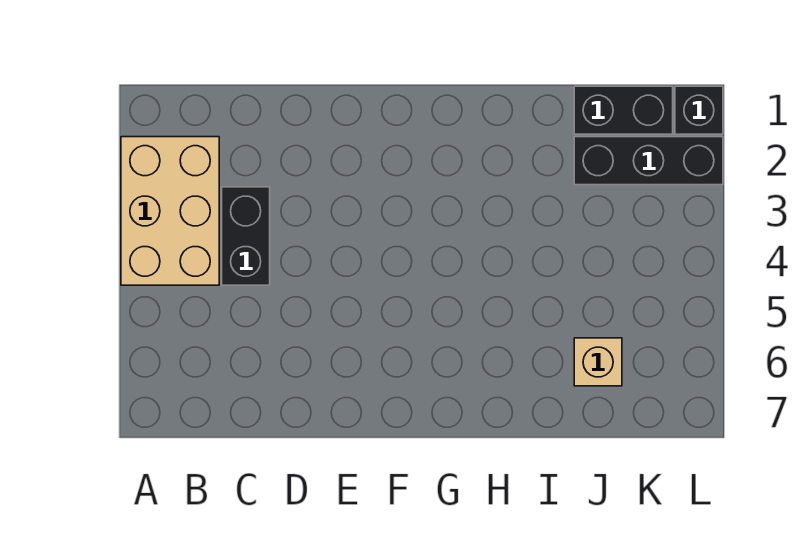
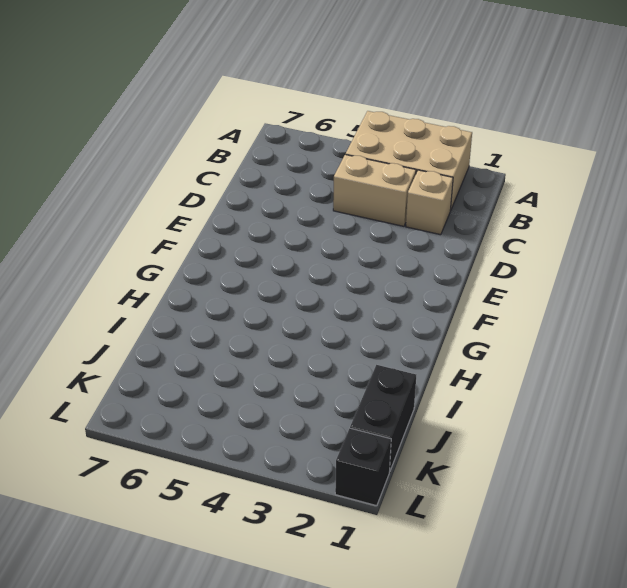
black 1x2 brick [222,187,270,285] -> tan 1x2 brick [333,155,416,226]
black 1x3 brick [574,137,723,185] -> none
tan 1x1 brick [574,338,622,386] -> tan 1x1 brick moved to [406,170,453,235]

